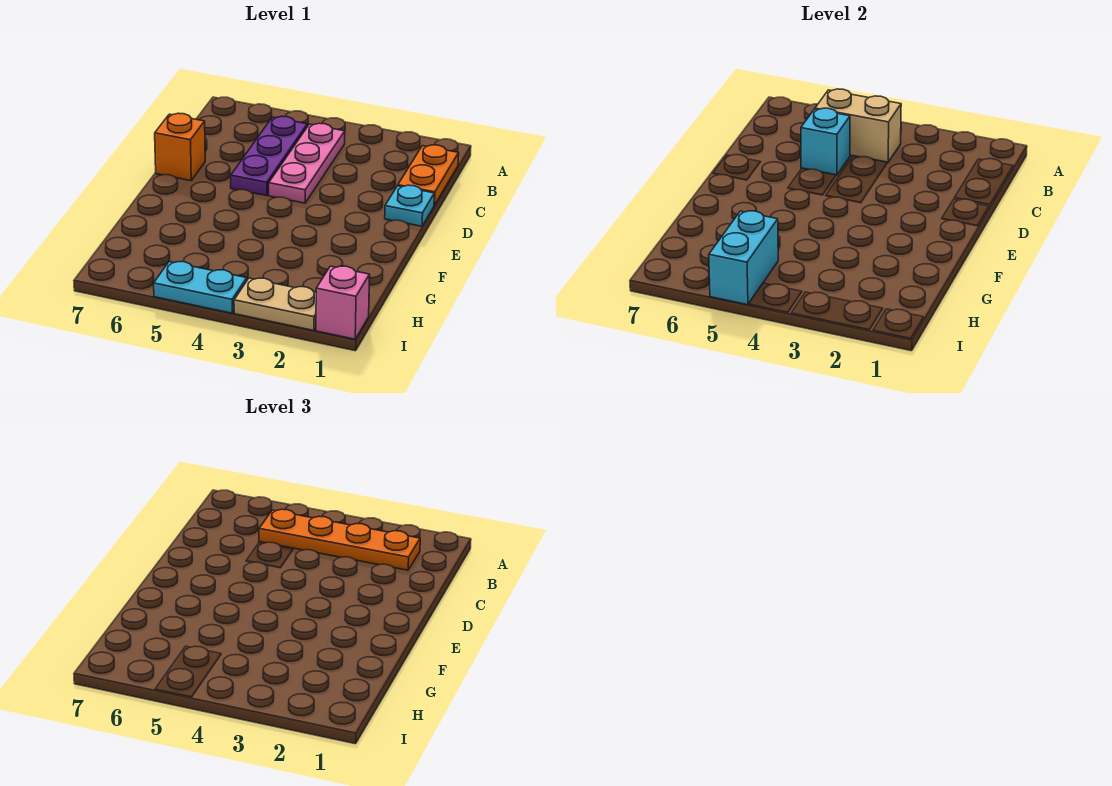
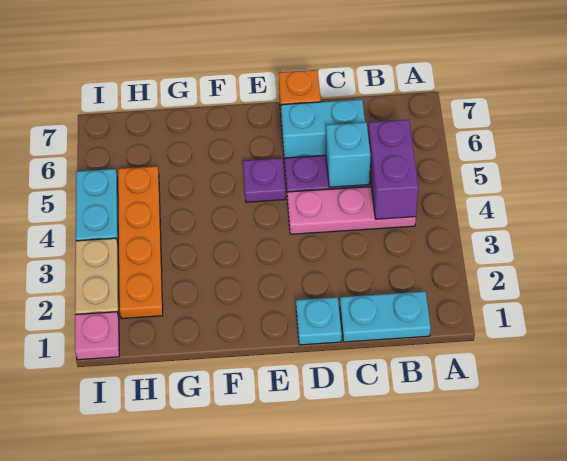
orange 1x2 plate [398,145,459,205] -> cyan 1x2 plate [340,291,431,342]
orange 1x4 plate [259,509,420,570] -> orange 1x4 plate moved to [118,166,163,319]
tan 1x2 brick [815,89,901,163] -> purple 1x2 brick [368,120,418,219]
none -> purple 1x1 plate [243,158,285,202]
cyan 1x2 brick [709,211,778,305] -> cyan 1x2 brick moved to [281,99,365,163]
pink 1x1 brick [316,266,370,339] -> pink 1x1 plate [75,312,119,360]

